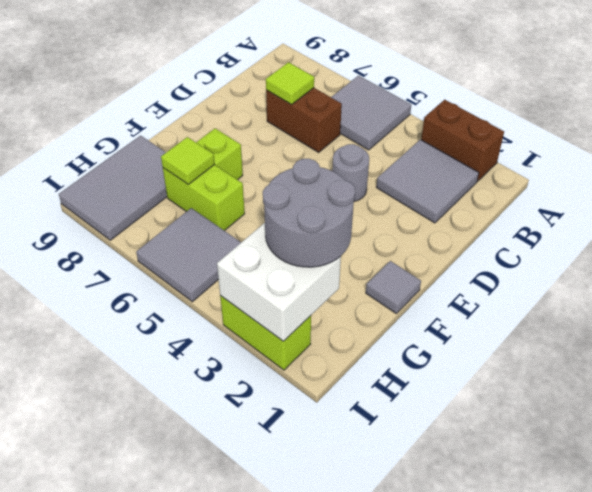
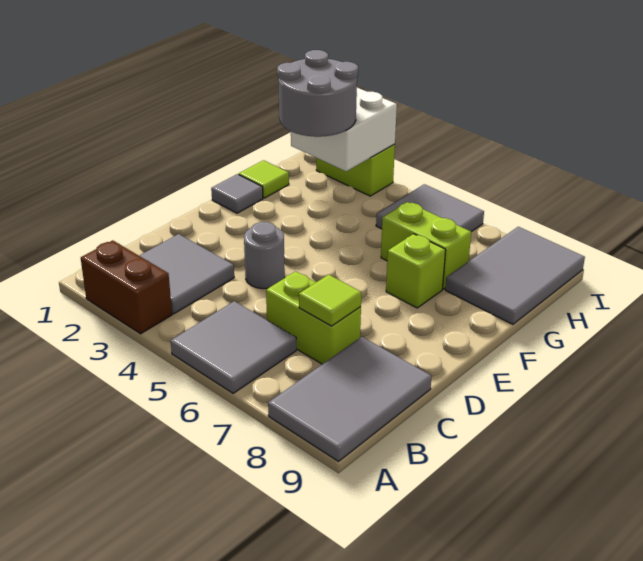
none -> grey 2x3 tile [268,337,432,461]
brown 1x2 brick [266,88,342,152] -> lime 1x2 brick [266,271,361,364]
lime 1x1 tile [161,137,215,184] -> lime 1x1 tile moved to [239,160,289,198]

